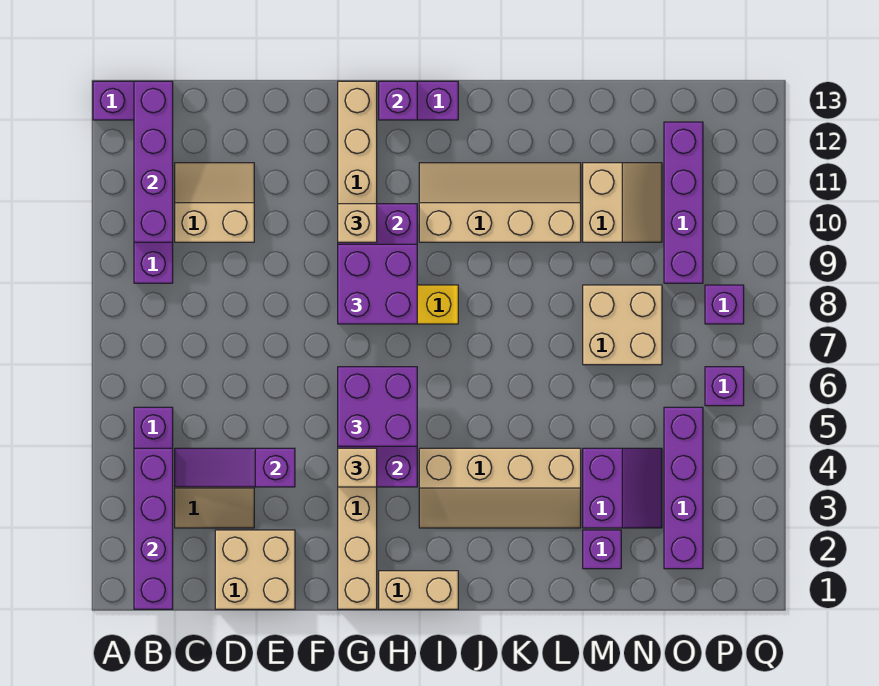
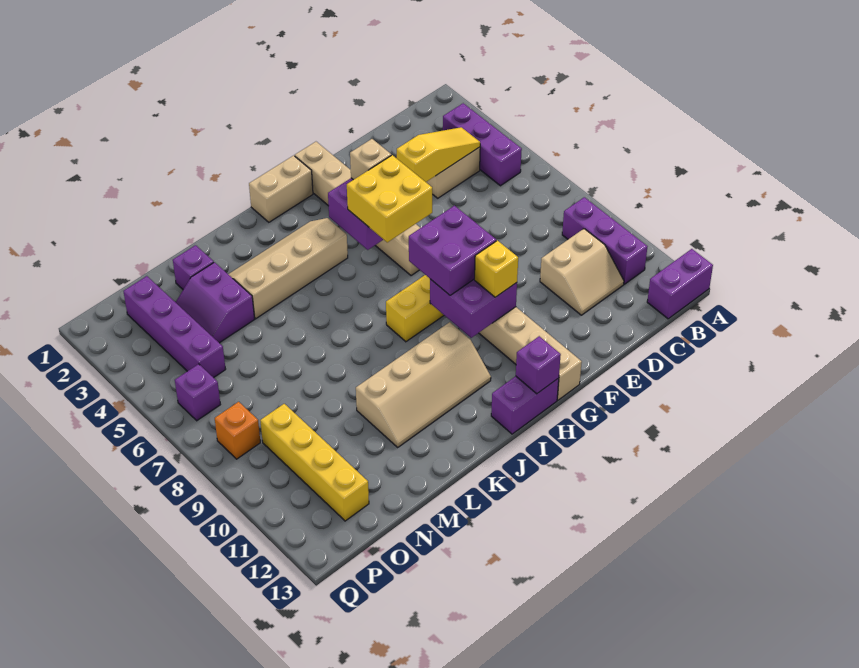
purple 1x4 brick [134,448,173,609] -> none
purple 1x4 brick [134,81,173,242] -> none
purple 1x3 slope [175,448,295,487] -> yellow 1x3 slope [397,127,480,182]
tan 2x2 brick [215,530,295,609] -> none
purple 2x2 brick [338,367,417,446] -> yellow 2x2 brick [347,155,432,242]
tan 1x1 brick [338,204,377,242] -> yellow 1x1 brick [475,241,518,297]
tan 2x2 brick [583,285,662,365] -> none
tan 2x2 slope [583,163,662,242] -> none
purple 1x4 brick [664,122,703,283] -> yellow 1x4 brick [260,404,369,521]
purple 1x1 brick [705,285,744,324] -> orange 1x1 brick [215,402,260,459]

